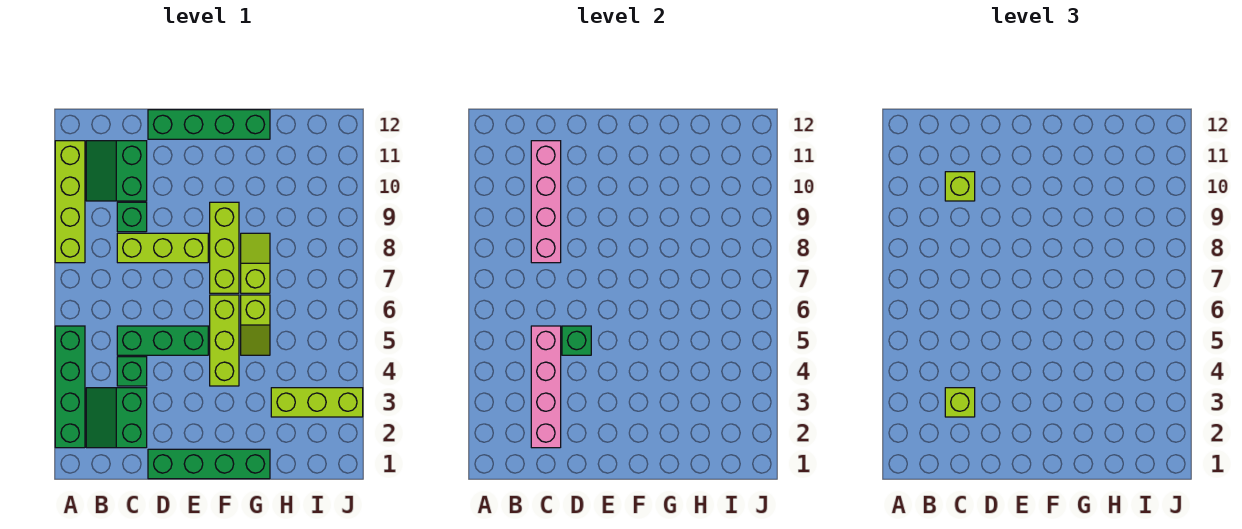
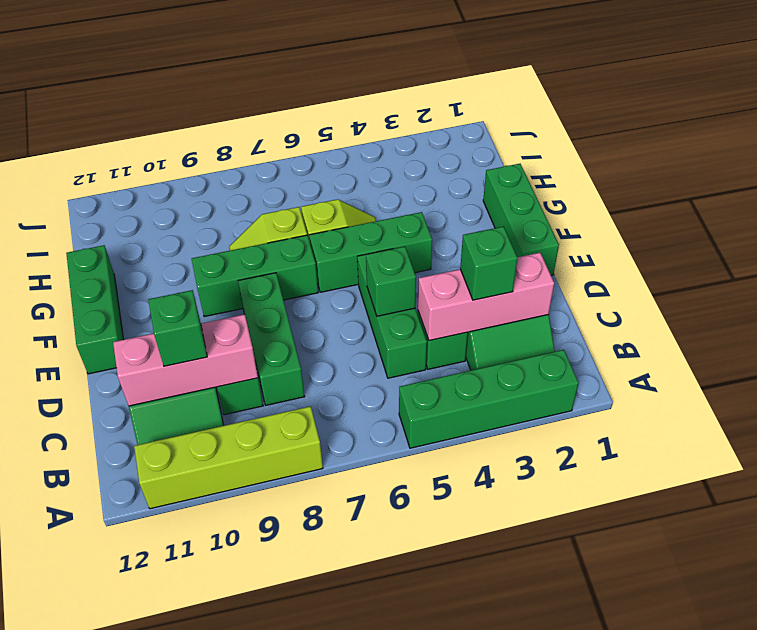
pink 1x4 brick [531,326,561,448] -> pink 1x3 brick [418,253,554,341]
lime 1x1 brick [945,388,975,417] -> green 1x1 brick [460,227,518,300]
lime 1x3 brick [117,233,208,263] -> green 1x3 brick [238,273,305,405]
pink 1x4 brick [531,141,561,263] -> pink 1x3 brick [113,314,258,406]
lime 1x1 brick [945,172,975,201] -> green 1x1 brick [148,290,207,366]
green 1x4 brick [148,449,270,479] -> green 1x3 brick [483,164,559,275]
green 1x4 brick [148,110,270,139] -> green 1x3 brick [66,245,124,374]
lime 1x3 brick [210,295,239,386] -> green 1x3 brick [309,212,432,292]
lime 1x3 brick [210,202,239,293] -> green 1x3 brick [192,235,318,317]
lime 1x3 brick [271,388,363,417] -> none

